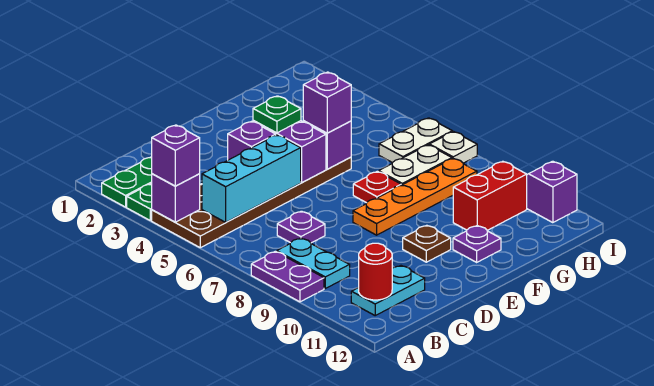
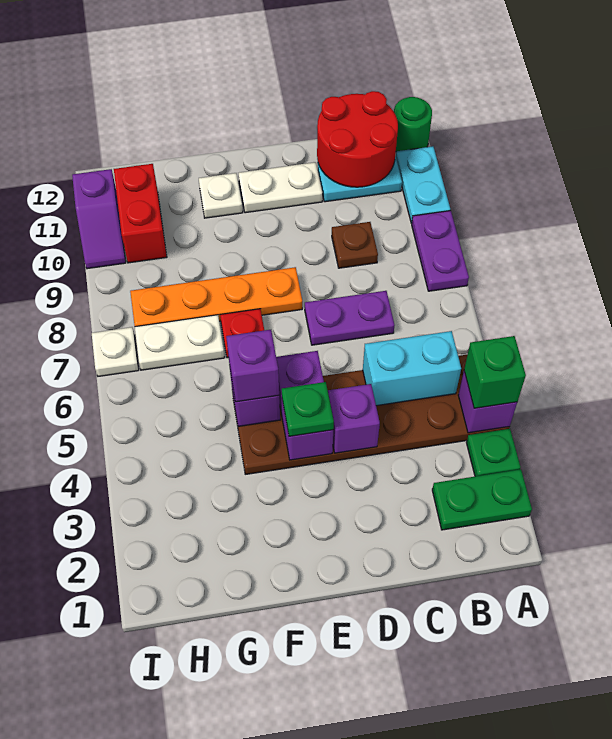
purple 1x1 brick [152,125,200,186] -> green 1x1 brick [464,336,526,408]
none -> green 1x1 round brick [394,97,432,152]
cyan 1x3 brick [202,135,301,222] -> cyan 1x2 brick [363,331,461,406]
cyan 1x2 plate [277,238,350,288] -> cyan 1x2 plate moved to [396,146,450,223]
red 1x1 round brick [359,243,392,300] -> red 2x2 round brick [317,91,398,187]
purple 1x1 plate [277,211,325,243] -> purple 1x2 plate [305,291,395,345]
brown 1x1 plate [403,225,451,262] -> brown 1x1 plate moved to [332,222,378,268]
purple 1x1 plate [453,226,501,262] -> white 1x1 plate [199,173,243,218]
red 1x2 brick [453,161,527,230] -> red 1x2 brick turned to [114,164,167,263]
white 1x2 plate [379,118,452,163] -> white 1x2 plate moved to [239,162,322,213]

